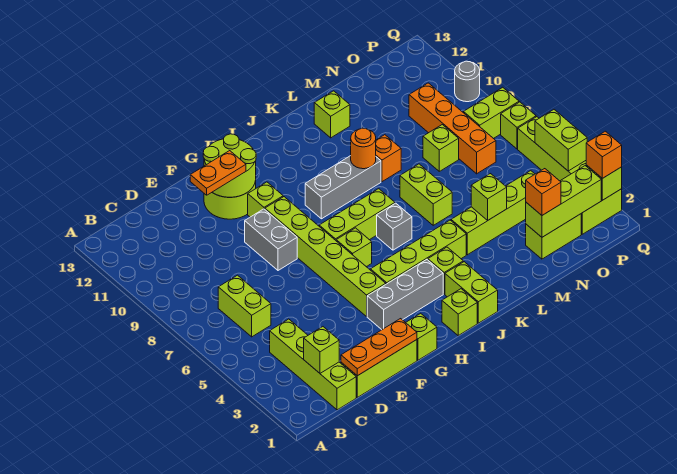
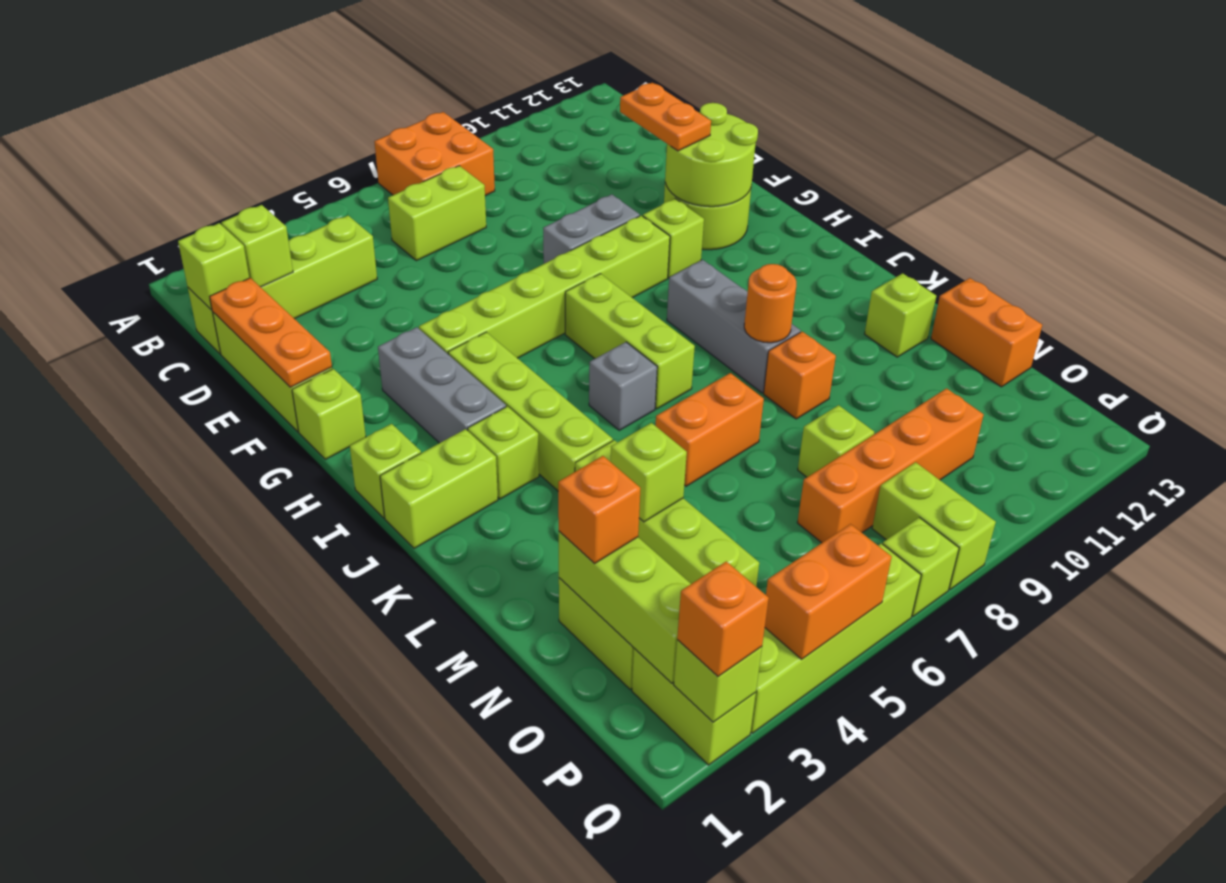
none -> orange 2x2 brick [374,112,495,196]
lime 1x1 brick [336,228,372,267] -> lime 1x1 brick moved to [178,223,249,310]
lime 1x2 brick [400,164,452,225] -> orange 1x2 brick [656,373,764,486]
none -> orange 1x2 brick [931,278,1042,387]
lime 1x2 brick [535,110,587,171] -> orange 1x2 brick [765,524,892,659]
grey 1x1 round brick [455,61,480,102] -> none

